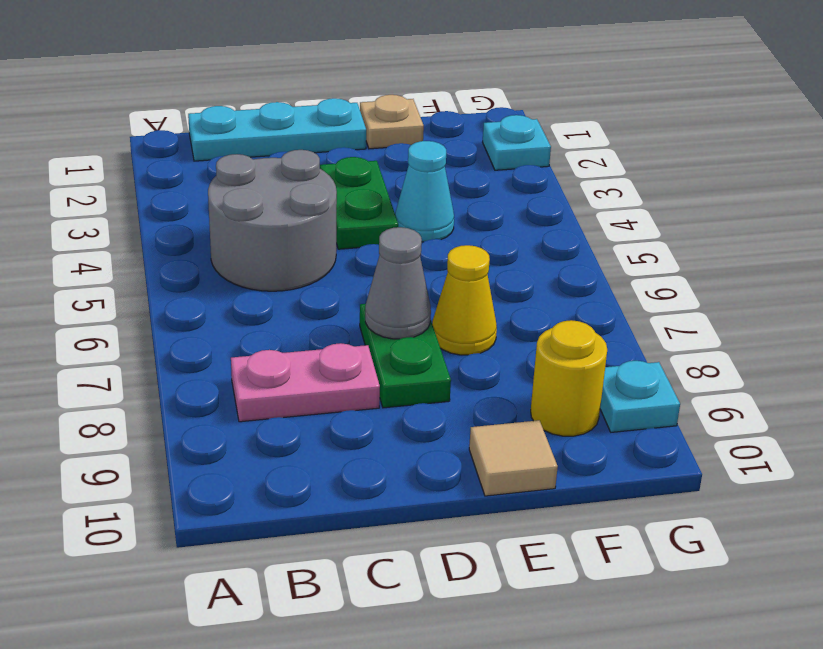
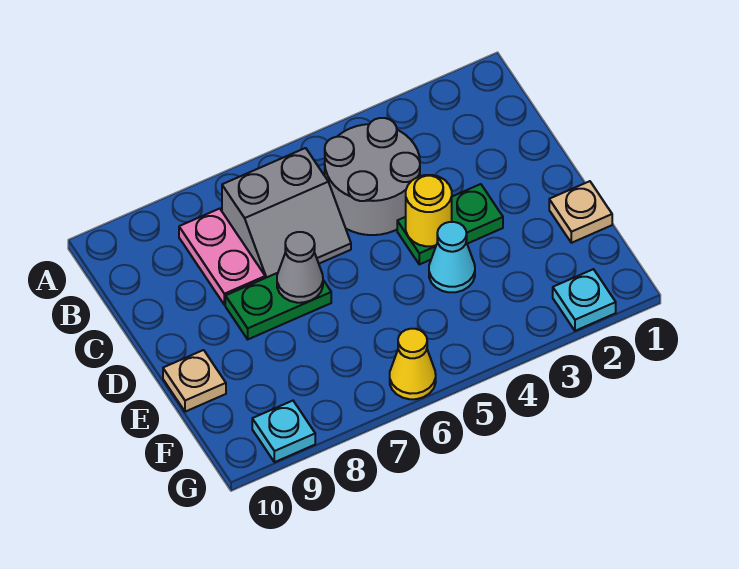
cyan 1x3 plate [188,98,366,161] -> none
none -> grey 2x2 slope [222,148,351,278]
yellow 1x1 cone [432,245,497,355] -> yellow 1x1 cone moved to [390,329,436,399]
tan 1x1 tile [469,420,558,496] -> tan 1x1 plate [163,350,226,412]
yellow 1x1 round brick [531,320,607,436] -> yellow 1x1 round brick moved to [406,175,452,246]

